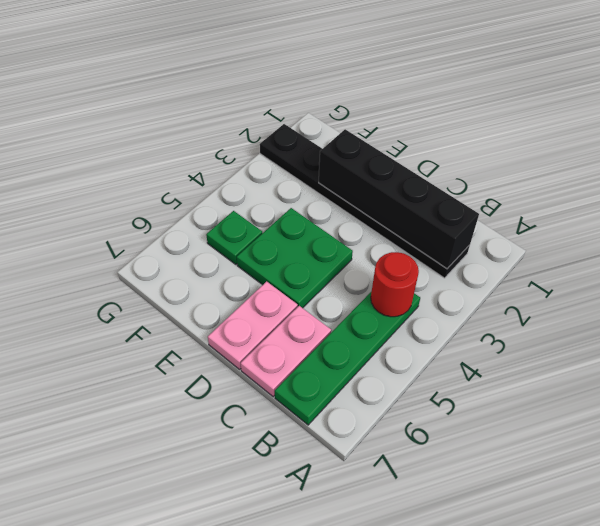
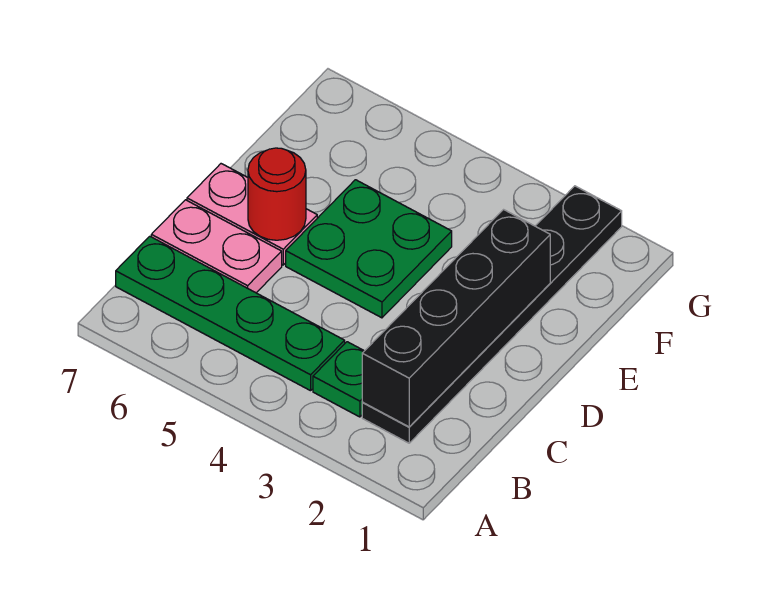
red 1x1 round brick [371,252,419,317] -> red 1x1 round brick moved to [248,148,306,240]
green 1x1 plate [206,211,262,264] -> green 1x1 plate moved to [313,342,364,417]

